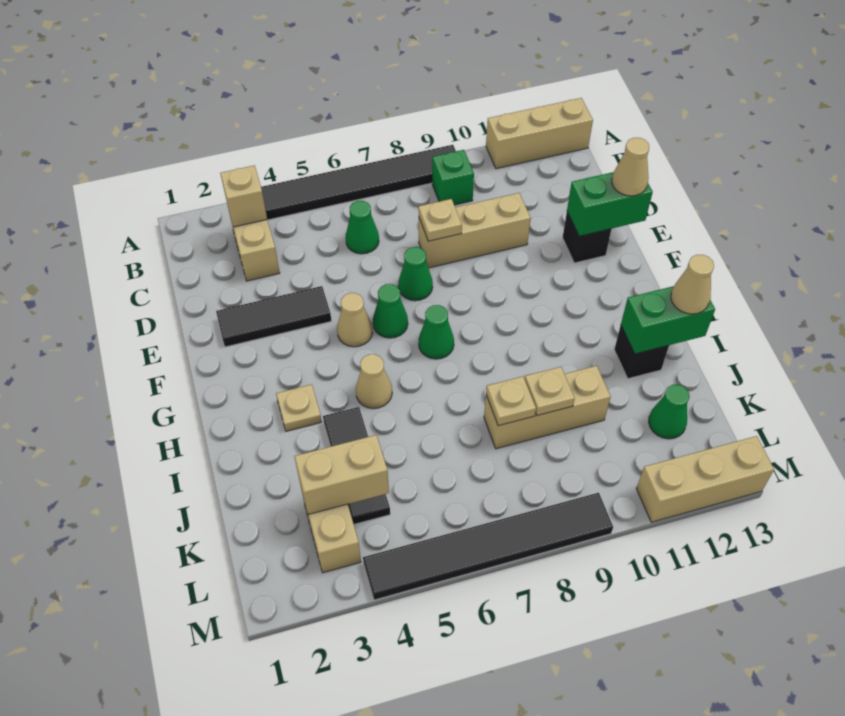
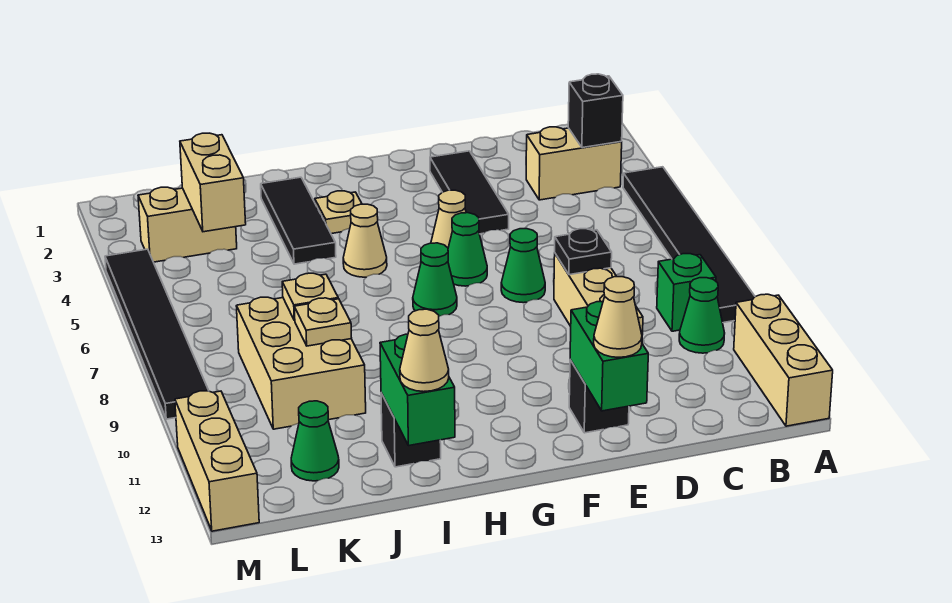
tan 1x1 brick [220,165,267,227] -> black 1x1 brick [568,74,623,148]
green 1x1 cone [346,201,379,254] -> green 1x1 cone moved to [679,278,725,353]
tan 1x1 plate [418,199,462,241] -> black 1x1 plate [555,229,612,275]
black 1x3 tile [323,407,390,524] -> black 1x3 tile turned to [261,177,336,264]
tan 1x3 brick [484,366,611,449] -> tan 2x3 brick [236,297,366,429]

